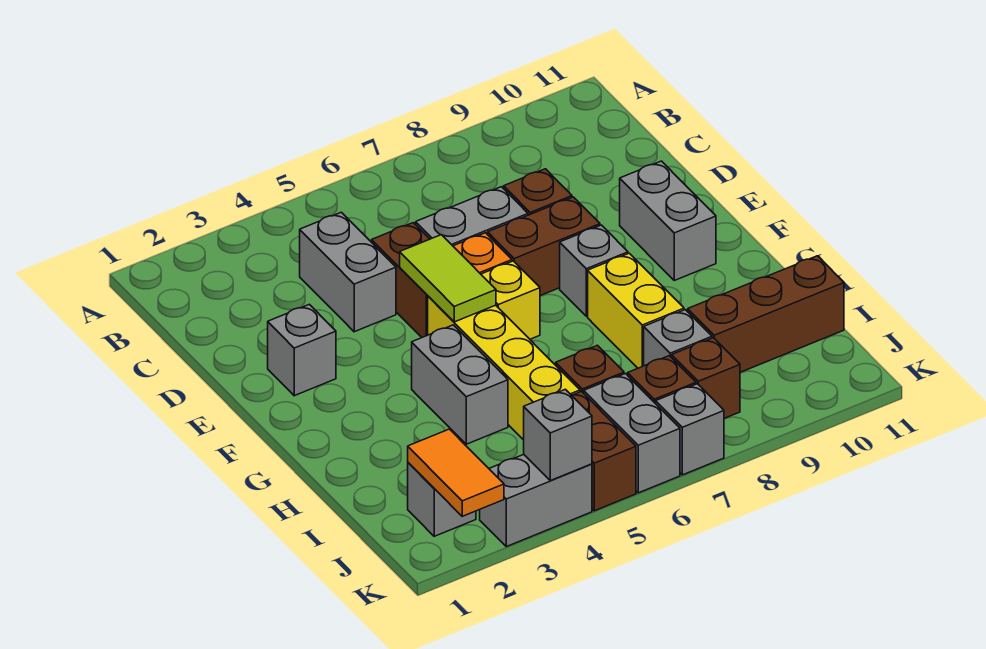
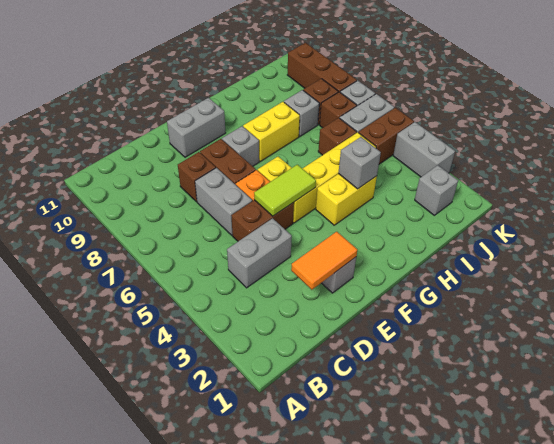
grey 1x2 brick [412,325,508,444] -> yellow 1x2 brick [316,174,377,225]
brown 1x3 brick [688,256,844,372] -> brown 1x3 brick moved to [287,43,357,92]
orange 1x2 tile [408,429,504,516] -> orange 1x2 tile moved to [291,232,357,290]
grey 1x1 brick [524,389,592,481] -> grey 1x1 brick moved to [338,137,381,189]

